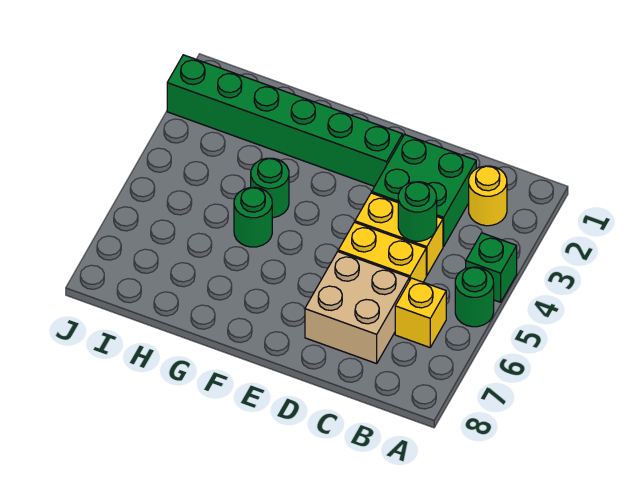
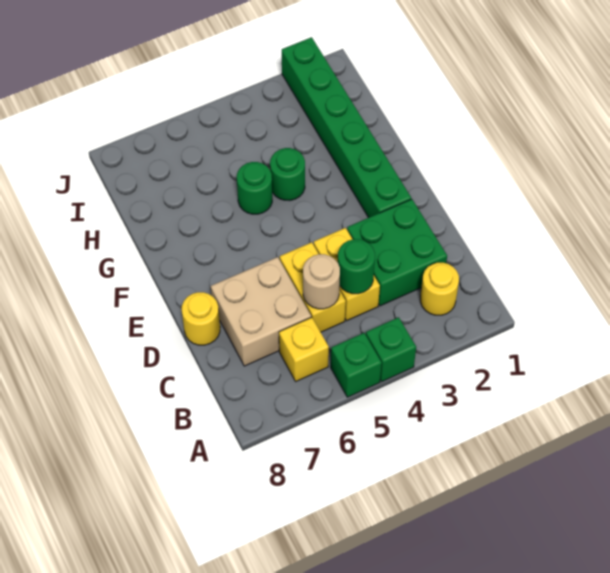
green 1x1 round brick [455,267,494,327] -> green 1x1 brick [331,333,382,397]
none -> tan 1x1 round brick [303,254,340,309]
none -> yellow 1x1 round brick [182,292,220,345]

